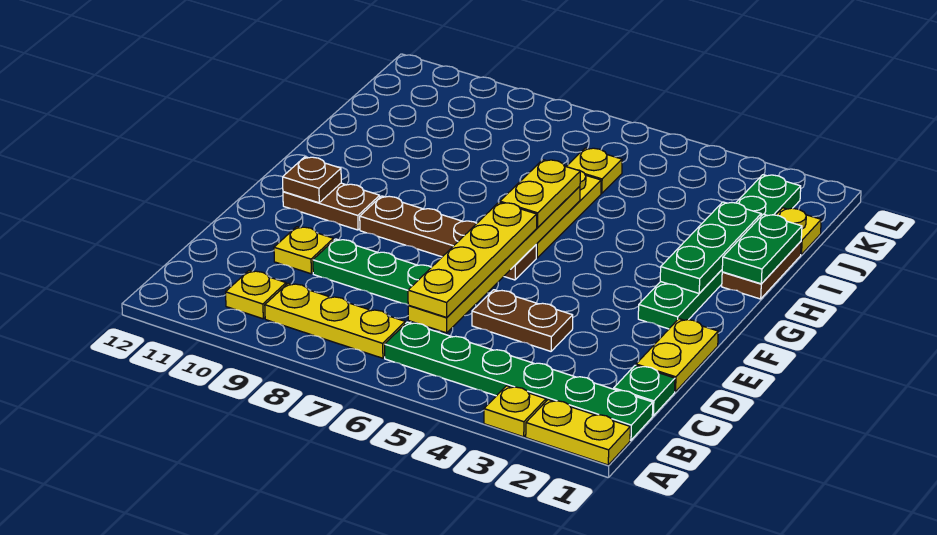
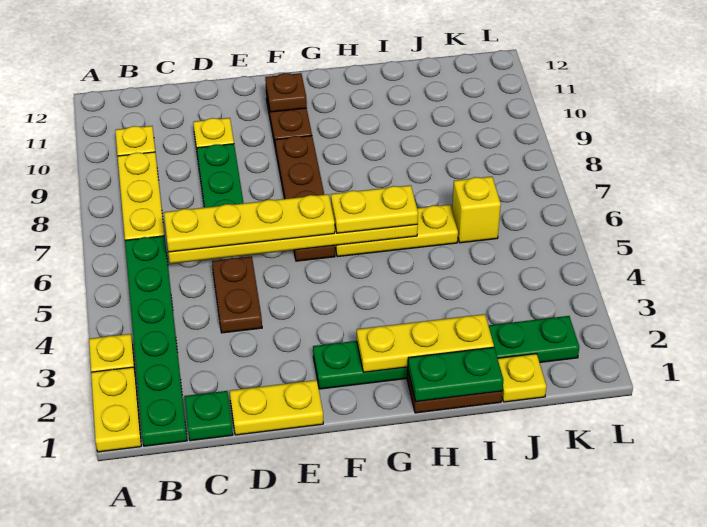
green 1x3 plate [660,202,761,293] -> yellow 1x3 plate [357,314,494,372]
yellow 1x1 plate [566,148,622,193] -> yellow 1x1 brick [452,177,501,243]

